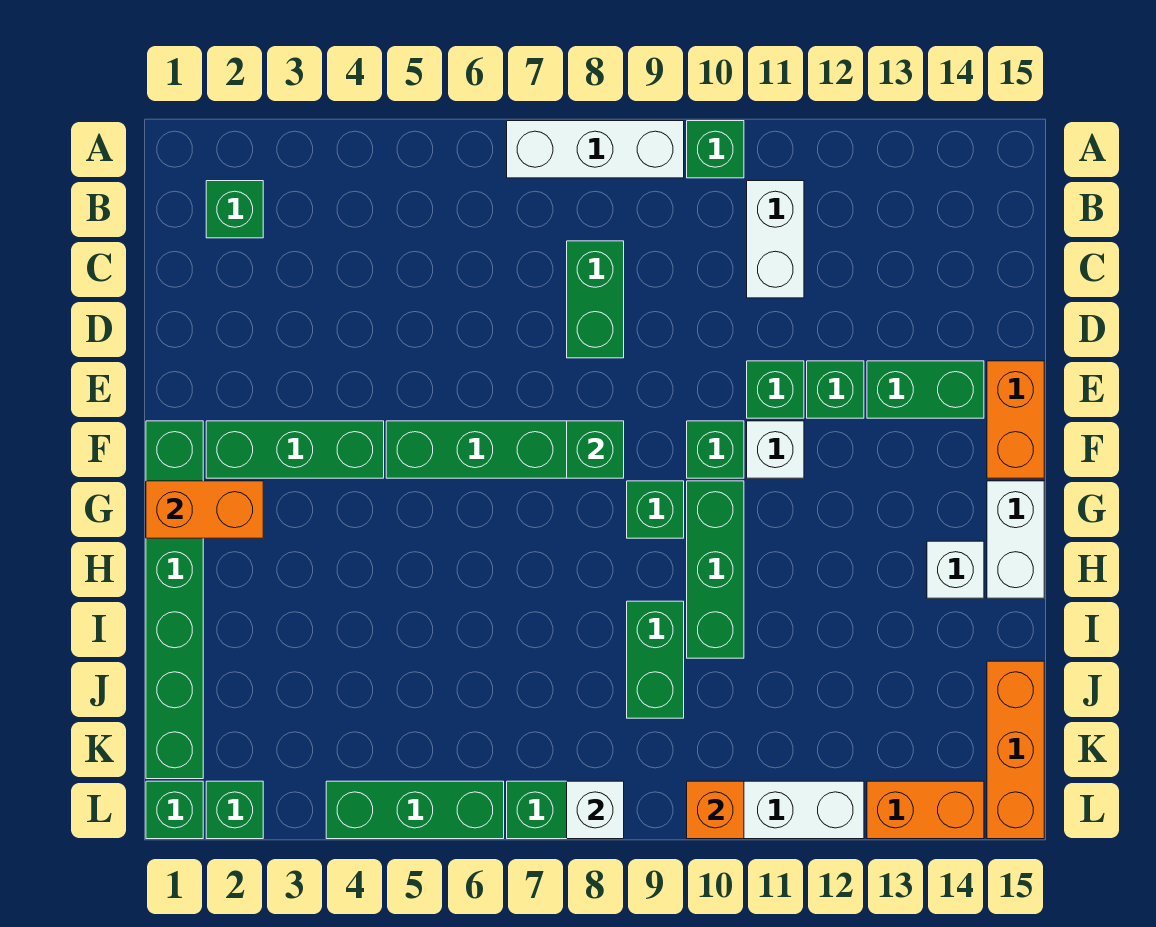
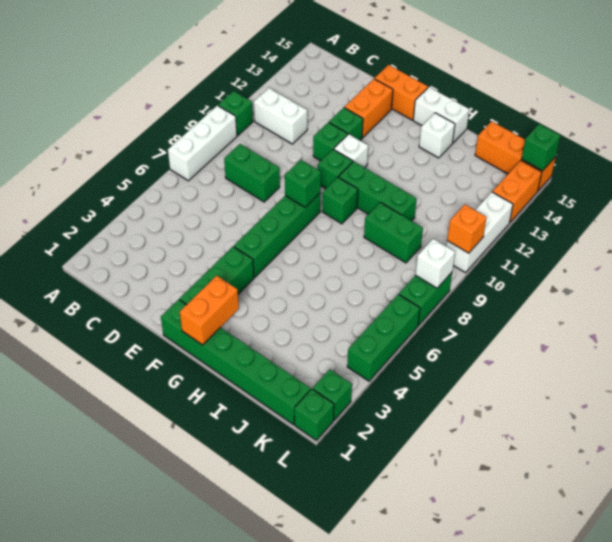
green 1x1 brick [206,181,263,238] -> green 1x1 brick moved to [522,124,560,171]
green 1x2 brick [867,361,984,418] -> orange 1x2 brick [344,79,393,138]

